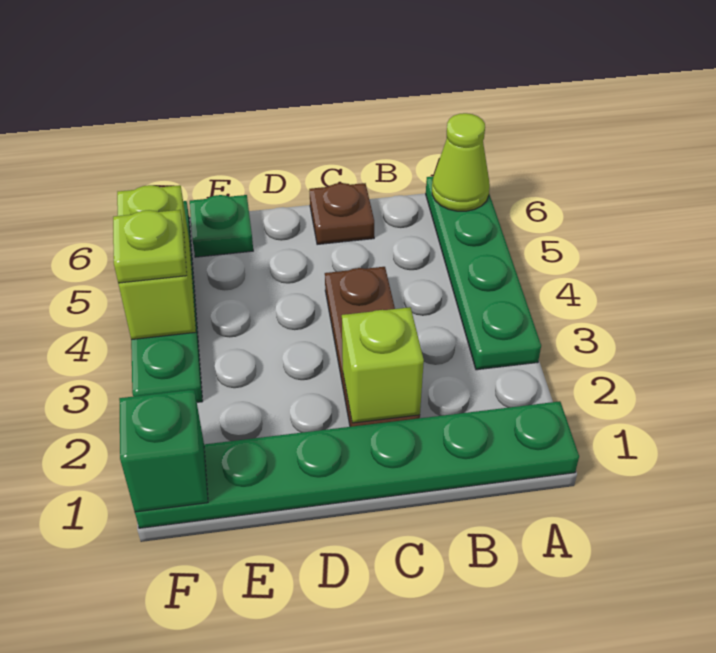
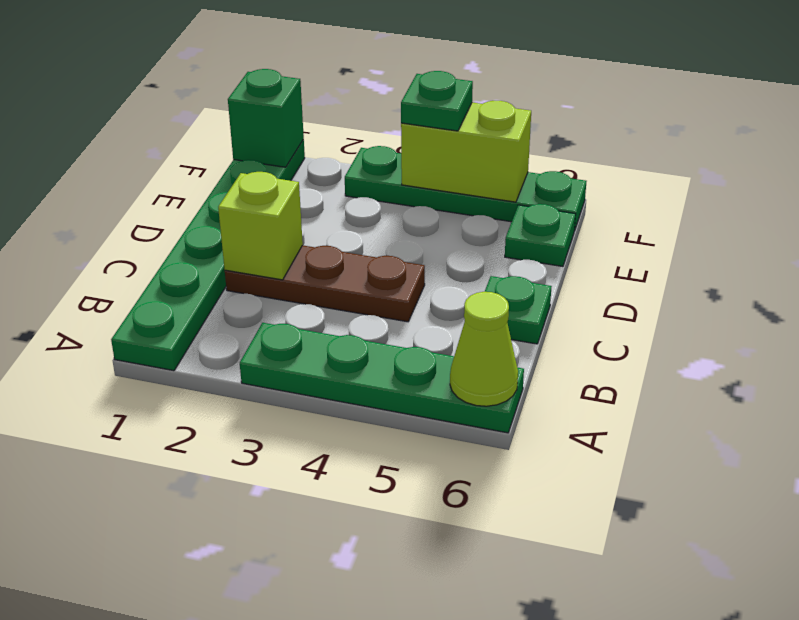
brown 1x1 plate [309,183,374,245] -> green 1x1 plate [485,276,552,344]
lime 1x1 plate [113,210,187,283] -> green 1x1 plate [401,71,473,131]

